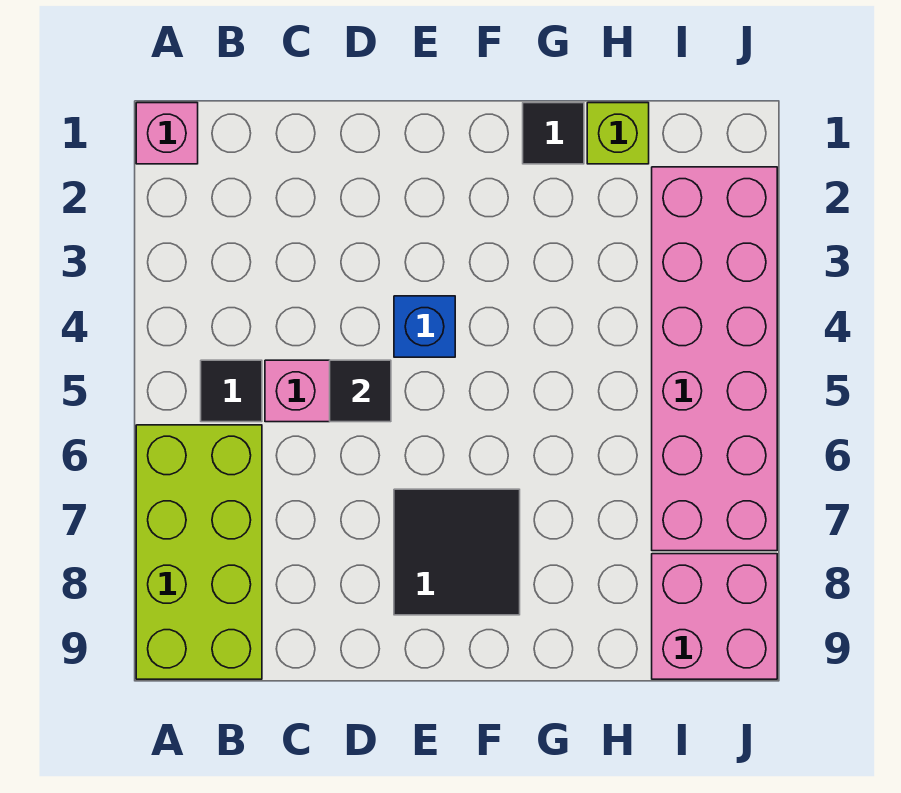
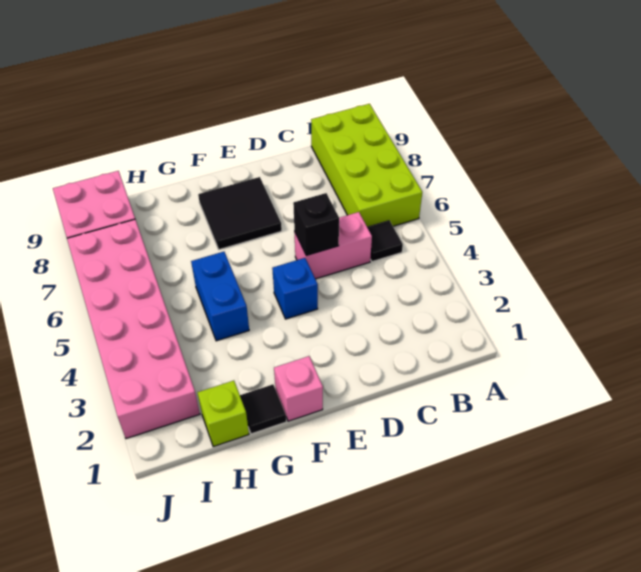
pink 1x1 brick [136,103,198,164] -> pink 1x1 brick moved to [274,356,323,421]
black 1x1 tile [330,360,391,422] -> black 1x1 brick [293,193,339,256]
none -> blue 1x2 brick [191,252,249,341]

